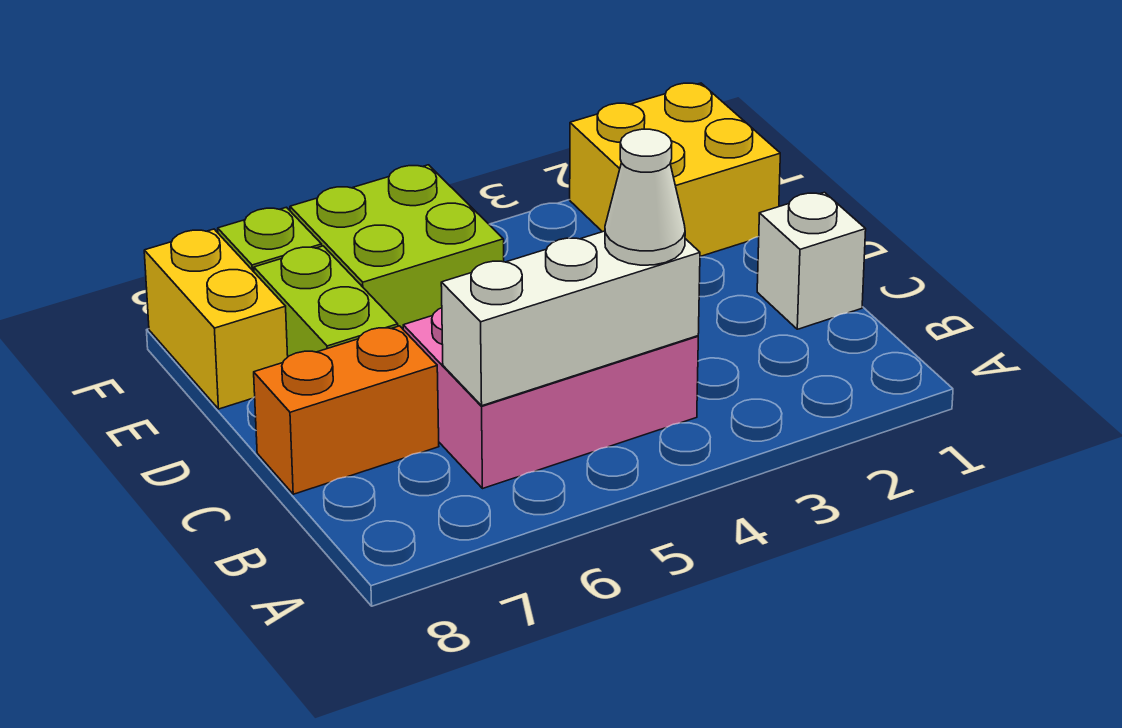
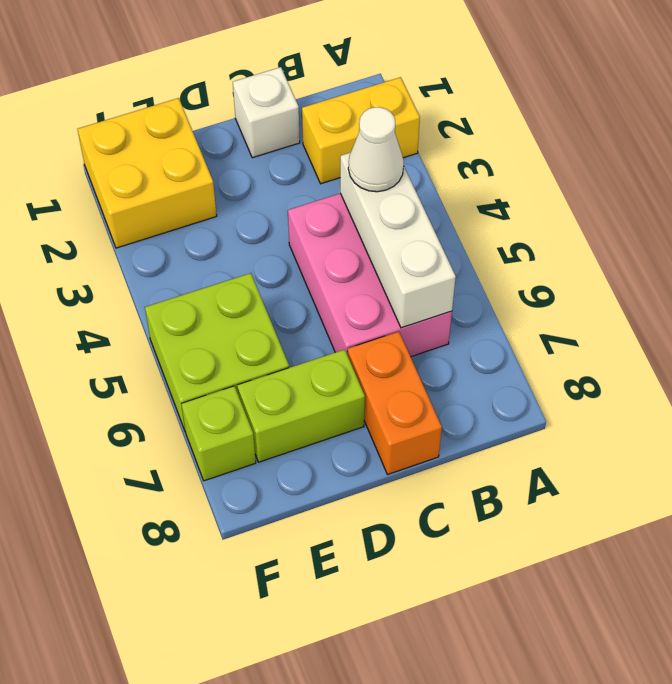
yellow 1x2 brick [144,229,288,409] -> yellow 1x2 brick moved to [302,77,420,184]

